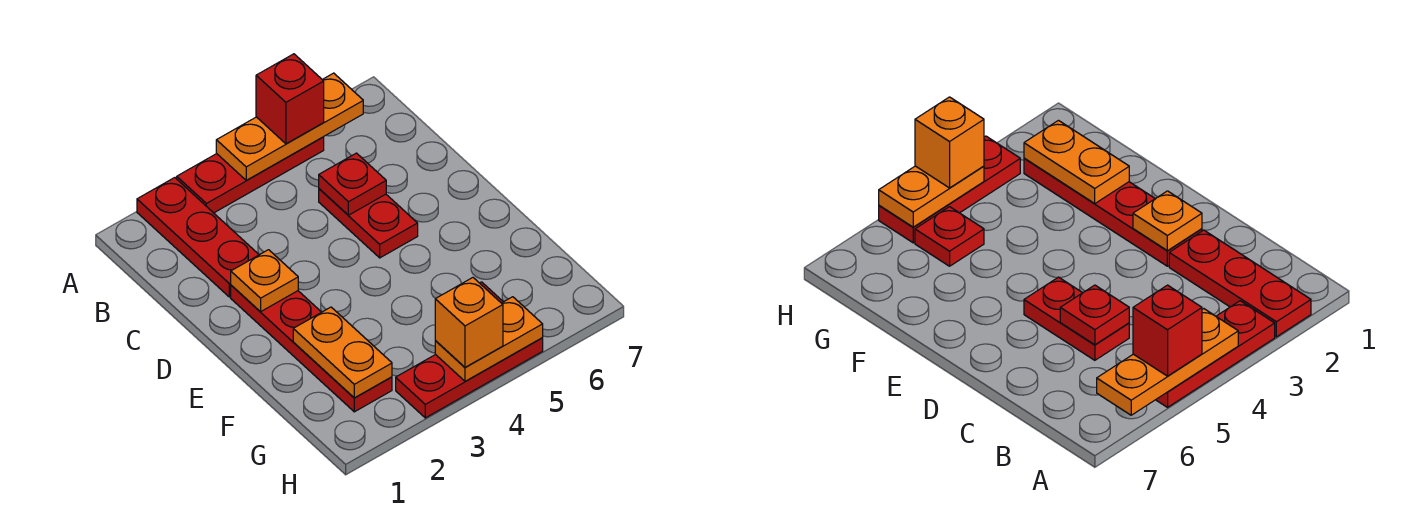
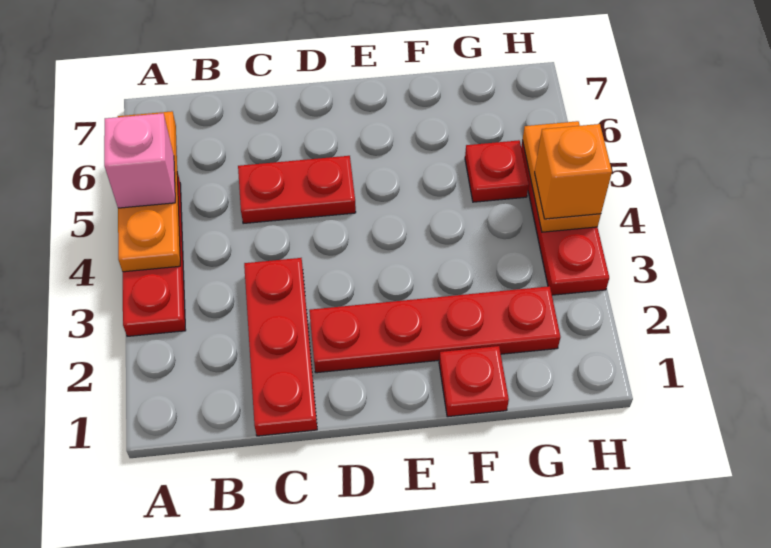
red 1x3 plate [137,178,259,297] -> red 1x3 plate turned to [244,258,317,436]
red 1x1 brick [256,54,324,144] -> pink 1x1 brick [104,113,175,208]
red 1x1 plate [319,153,386,215] -> red 1x1 plate moved to [439,346,509,417]
orange 1x1 plate [231,250,298,312] -> none
orange 1x2 plate [293,307,392,398] -> none

